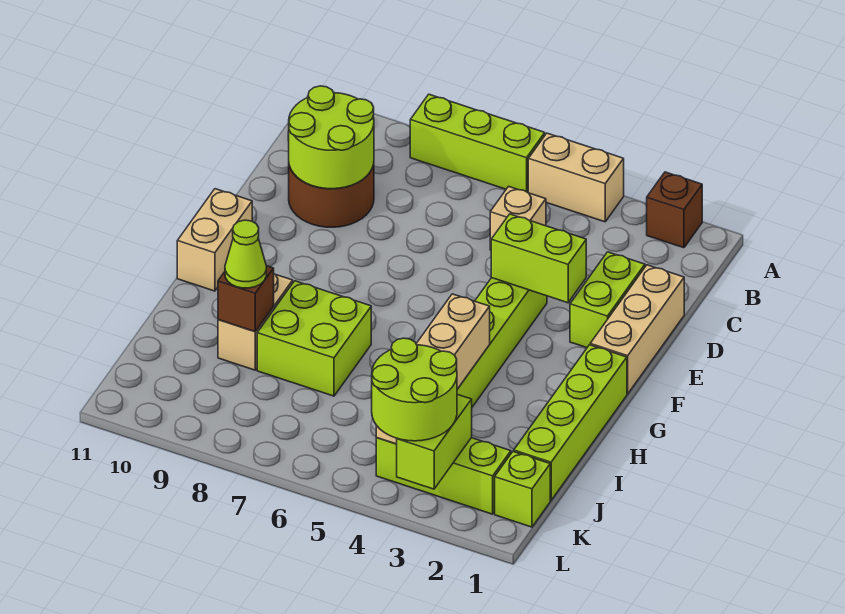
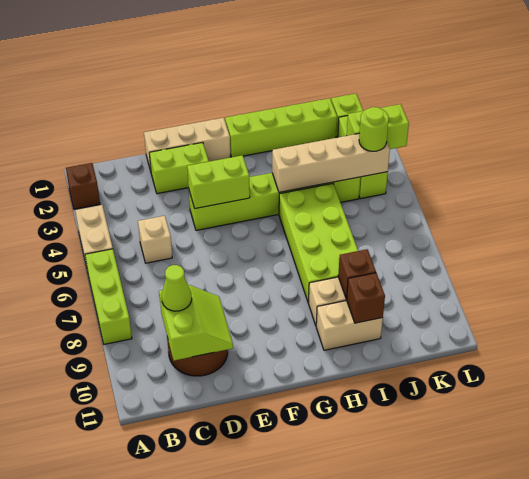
lime 2x2 round brick [289,86,374,189] -> lime 2x2 slope [159,285,233,361]
lime 1x2 brick [491,214,586,303] -> lime 1x2 brick turned to [187,155,250,208]
tan 1x2 brick [177,189,252,291] -> tan 1x2 brick moved to [316,301,383,350]
lime 2x2 brick [257,281,371,396] -> lime 2x4 brick [279,184,358,303]
lime 1x1 cone [225,220,266,288] -> lime 1x1 cone moved to [162,265,192,311]
none -> brown 1x1 brick [347,273,385,323]
lime 2x2 round brick [372,338,457,441] -> lime 1x1 round brick [359,107,389,151]

